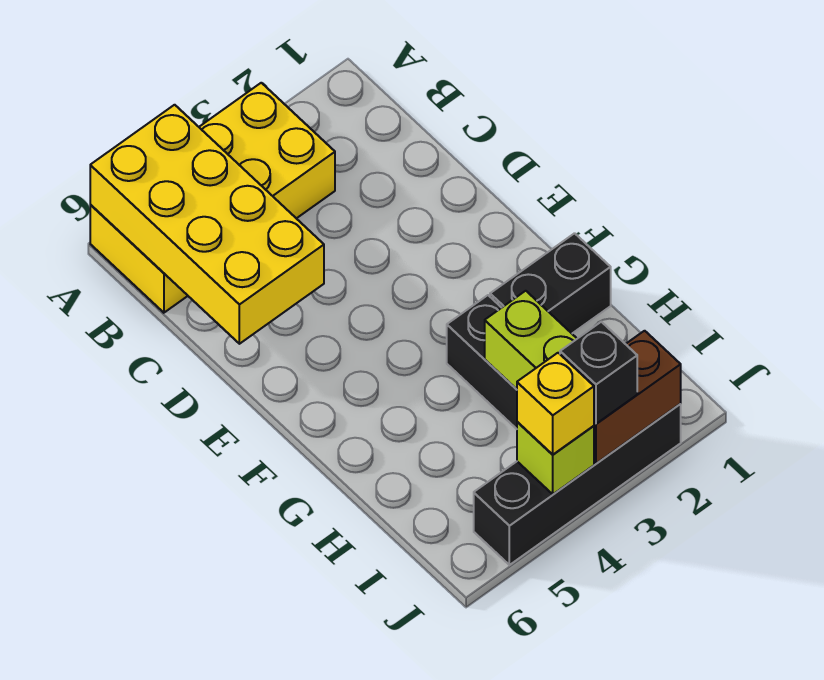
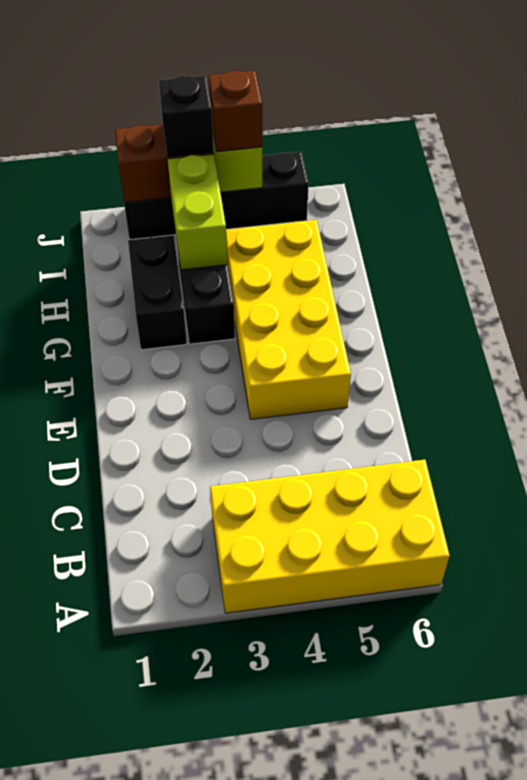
yellow 2x4 brick [90,105,324,344] -> yellow 2x4 brick moved to [226,220,351,419]
black 1x2 brick [490,233,611,333] -> black 1x2 brick turned to [128,235,187,350]
yellow 1x1 brick [517,353,594,455] -> brown 1x1 brick [209,71,262,152]

